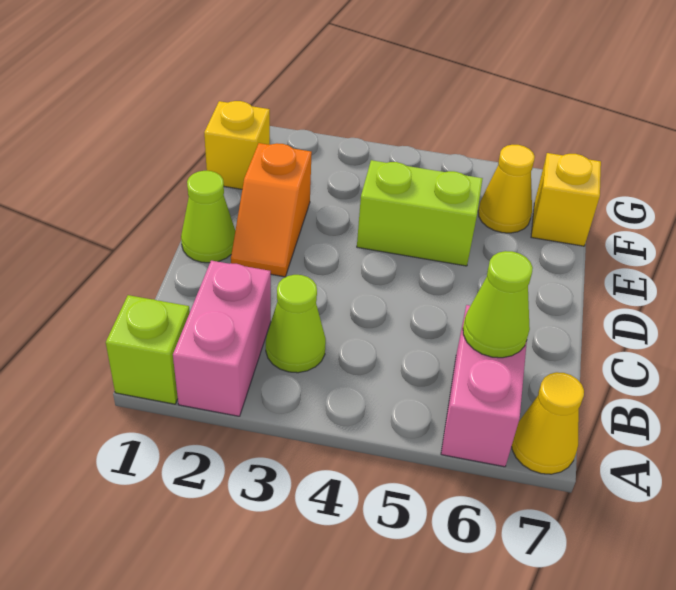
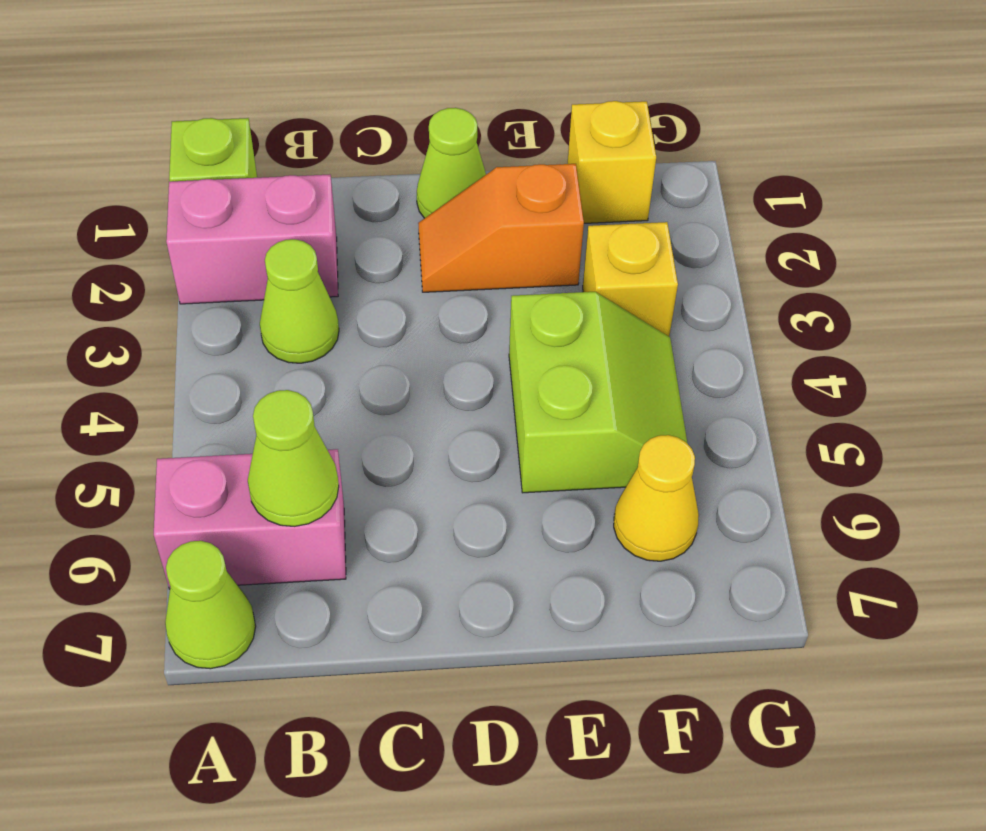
yellow 1x1 cone [512,372,584,474] -> lime 1x1 cone [165,541,256,669]
yellow 1x1 brick [531,153,601,246] -> yellow 1x1 brick moved to [583,222,678,336]

